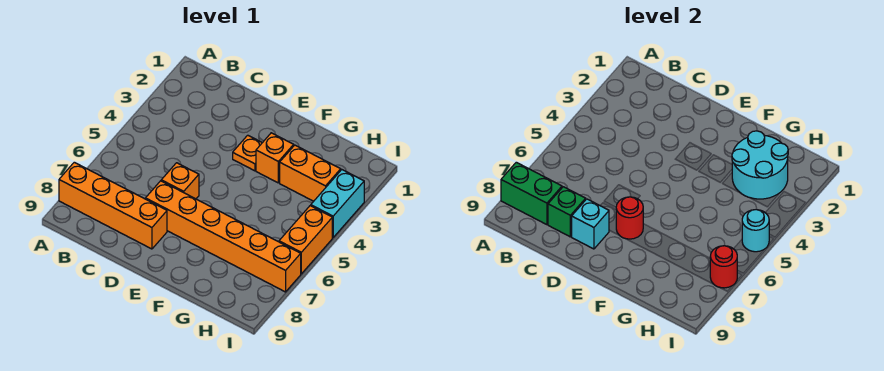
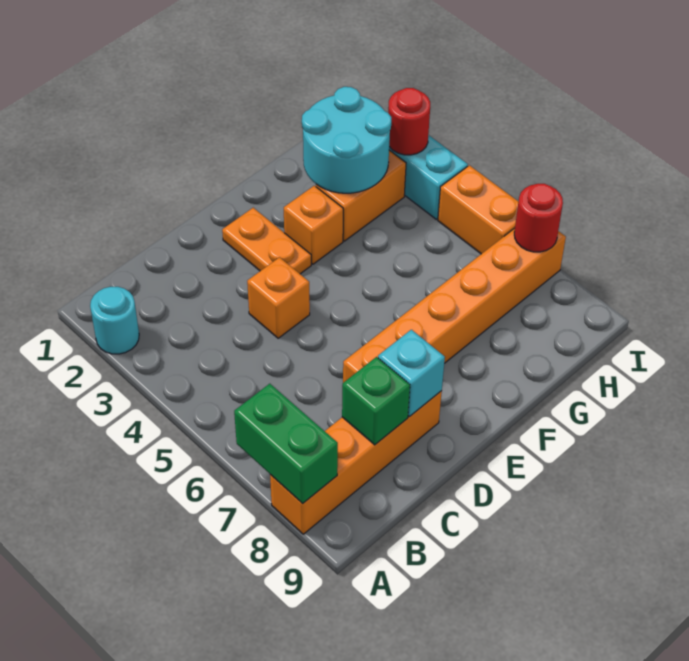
green 1x2 brick [501,162,562,225] -> green 1x2 brick turned to [234,384,338,504]
orange 1x1 brick [161,163,199,199] -> orange 1x1 brick moved to [247,257,310,338]
orange 1x1 plate [233,135,262,171] -> orange 1x2 plate [222,208,311,274]
red 1x1 round brick [616,197,643,239] -> red 1x1 round brick moved to [388,88,430,155]
cyan 1x1 round brick [742,210,769,252] -> cyan 1x1 round brick moved to [90,287,139,354]

